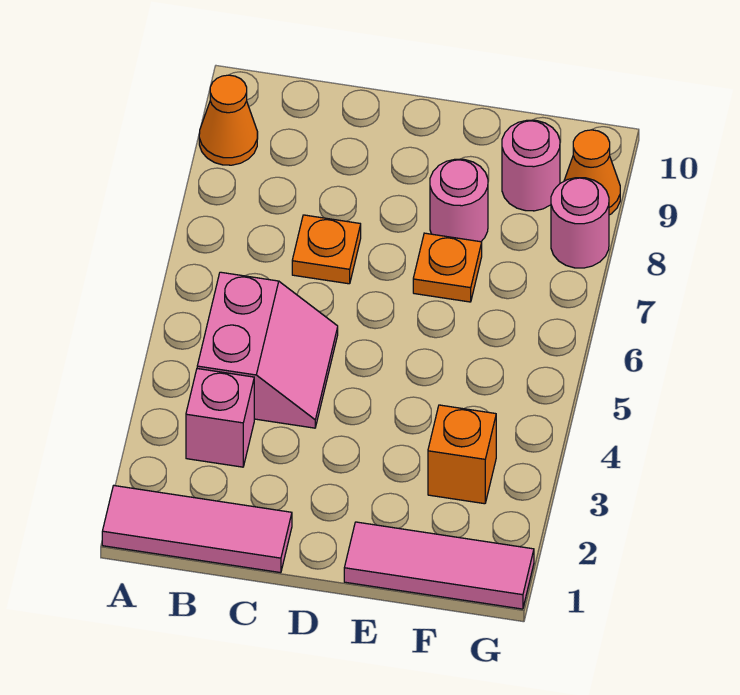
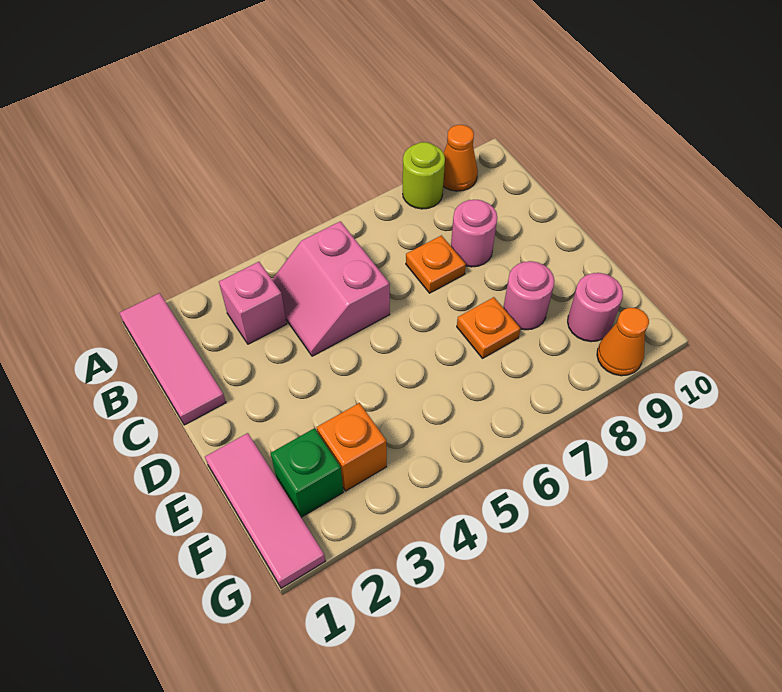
none -> lime 1x1 round brick [403,142,445,209]
pink 2x2 slope [197,272,338,428] -> pink 2x2 slope turned to [272,221,390,356]
none -> green 1x1 brick [270,428,343,517]
pink 1x1 round brick [551,178,609,268] -> pink 1x1 round brick moved to [451,200,497,267]

